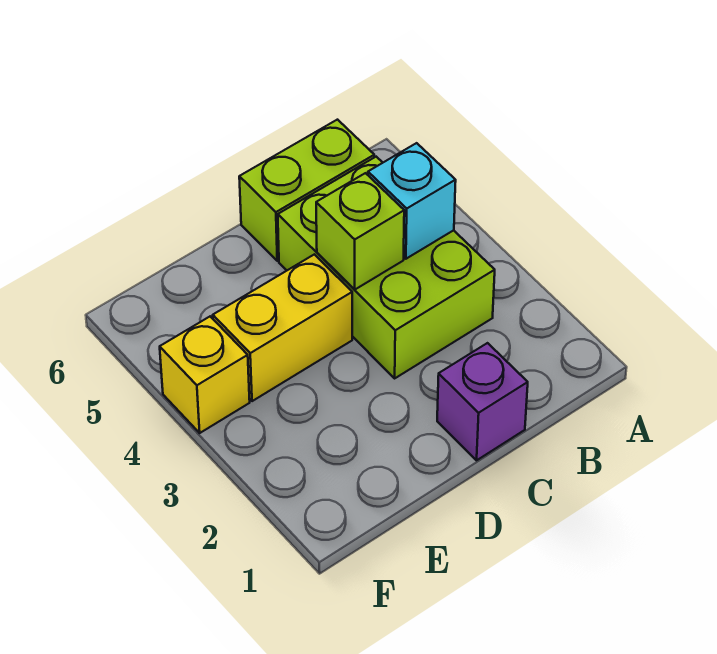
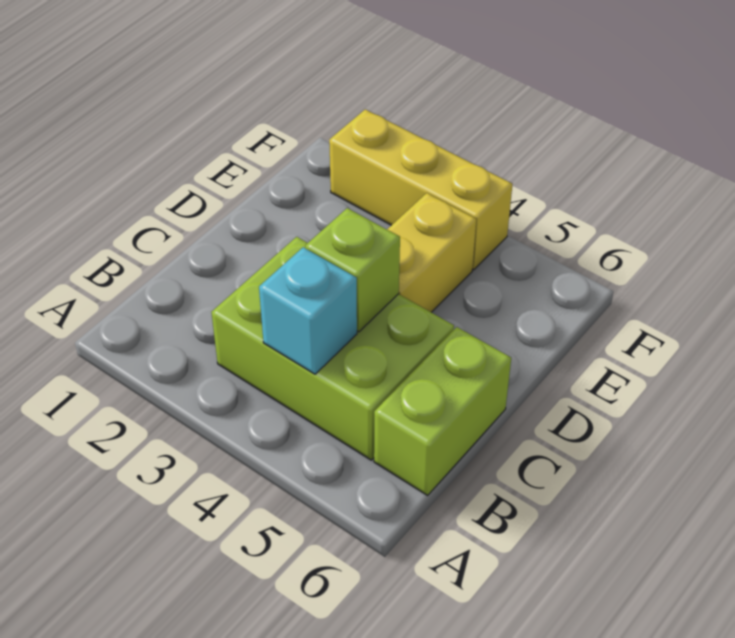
purple 1x1 brick [437,343,528,460] -> none
yellow 1x1 brick [160,317,250,433] -> yellow 1x3 brick [329,109,512,270]

